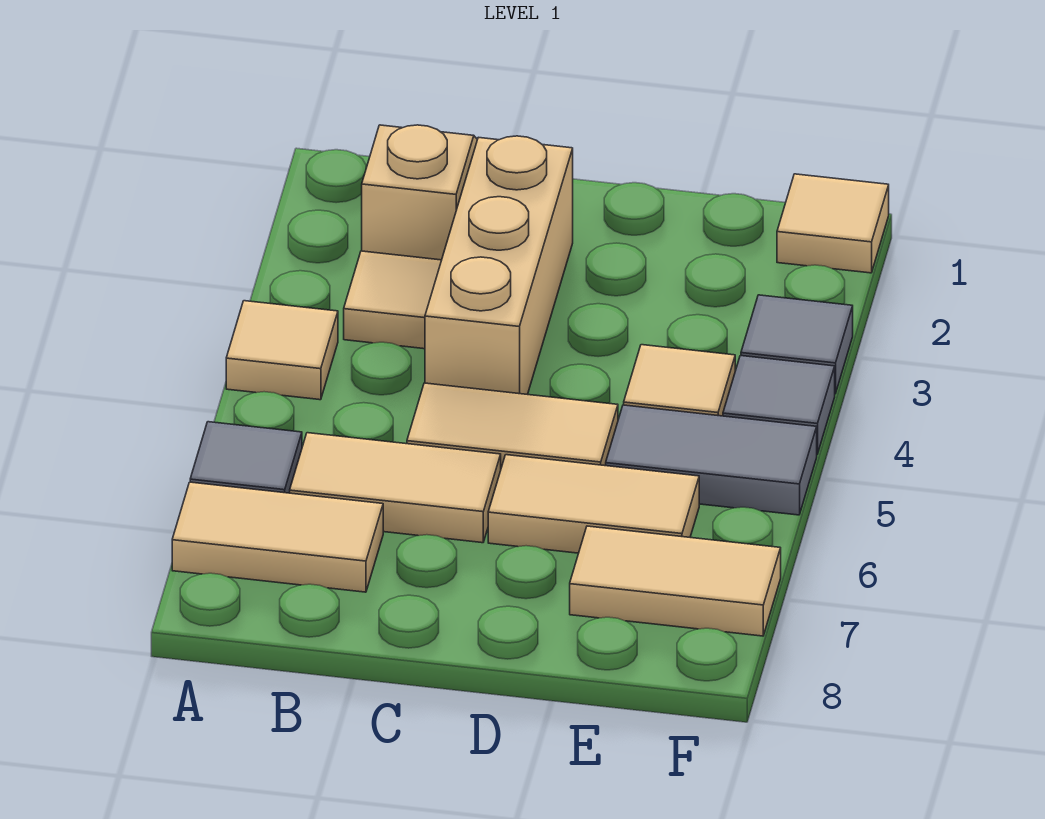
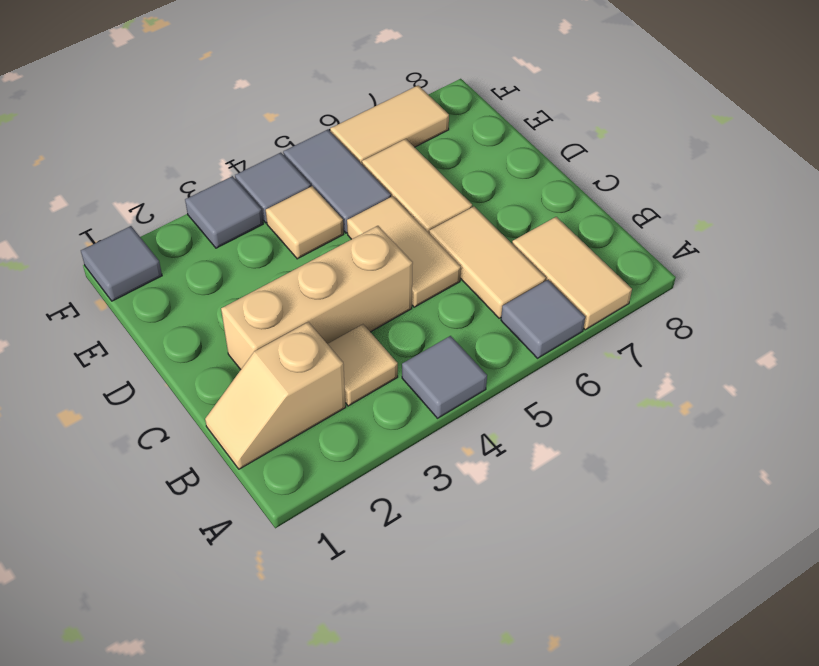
tan 1x1 tile [226,301,338,400] -> grey 1x1 tile [402,336,487,418]
tan 1x2 tile [570,526,781,636] -> tan 1x2 tile turned to [330,85,449,164]
tan 1x1 tile [777,174,889,273] -> grey 1x1 tile [81,226,162,301]

